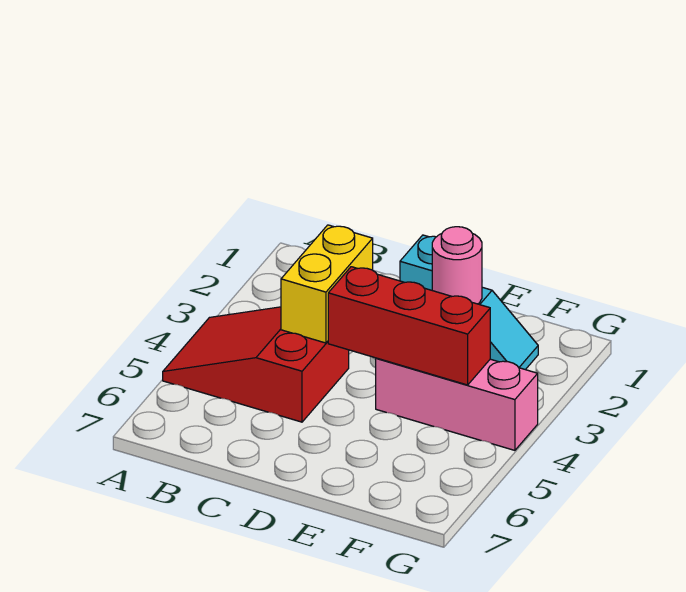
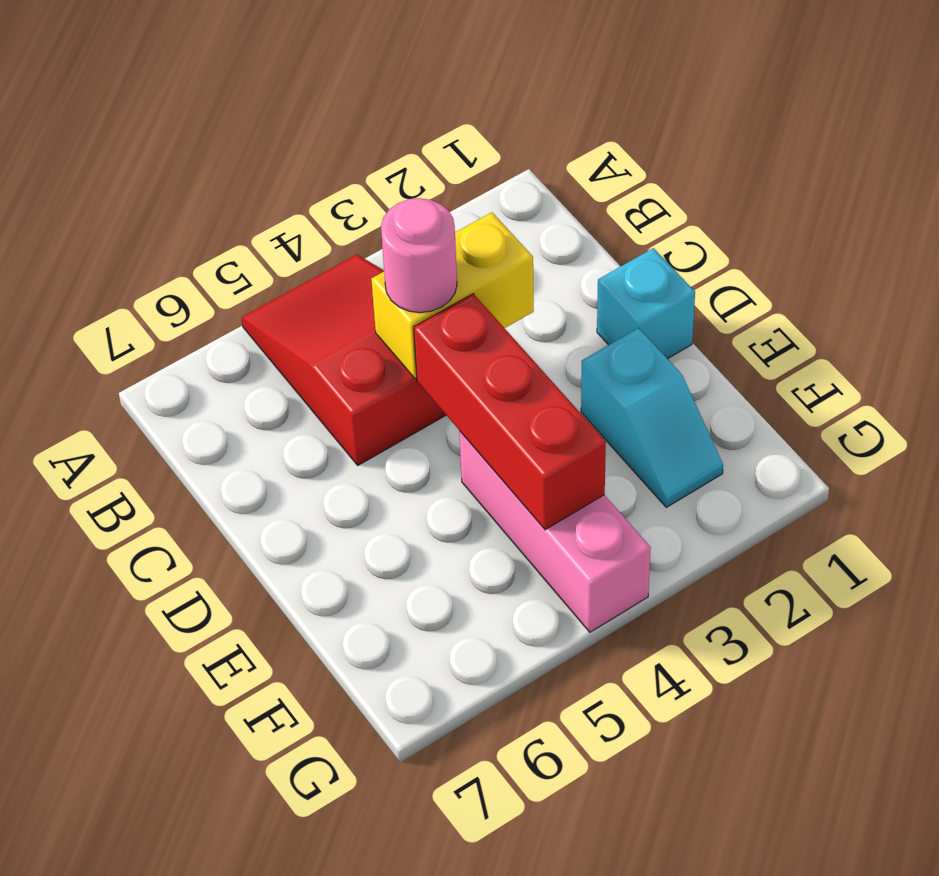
pink 1x1 round brick [432,227,482,304] -> pink 1x1 round brick moved to [381,198,457,313]

